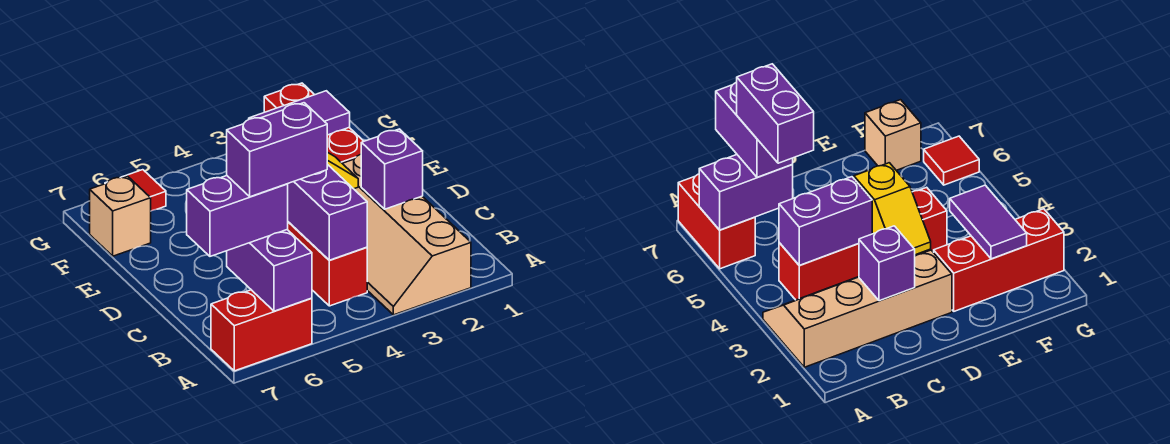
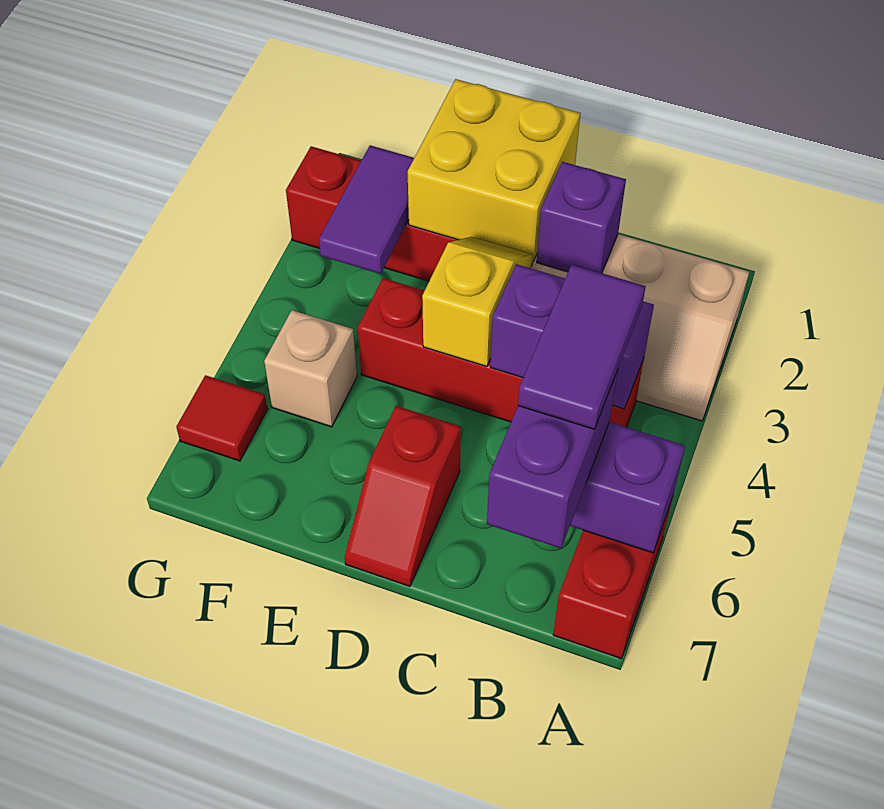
purple 1x2 brick [227,103,327,197] -> purple 1x2 tile [518,265,646,430]
none -> yellow 2x2 brick [408,79,580,261]
none -> red 1x2 slope [345,406,461,586]
tan 1x1 brick [90,176,151,256] -> tan 1x1 brick moved to [264,310,357,427]

